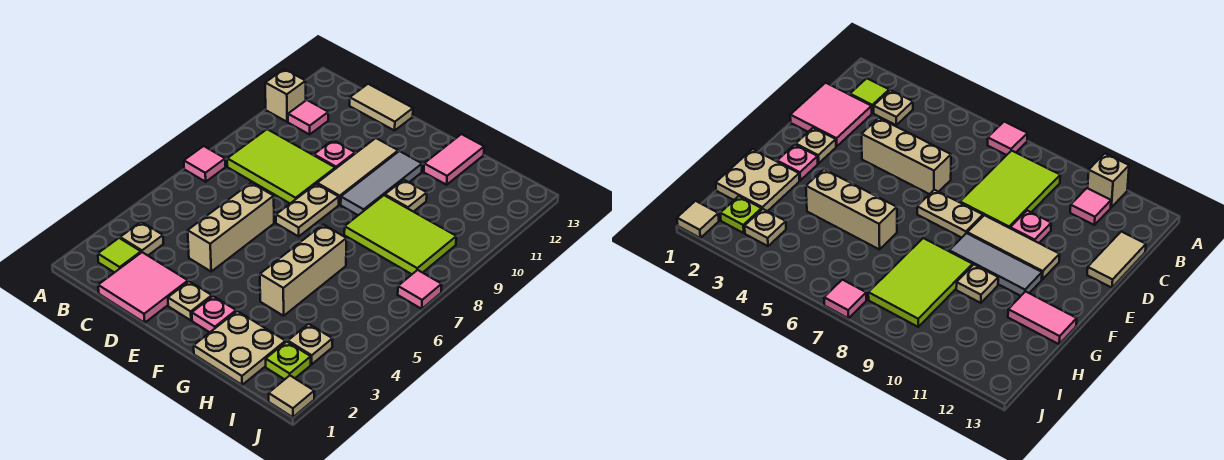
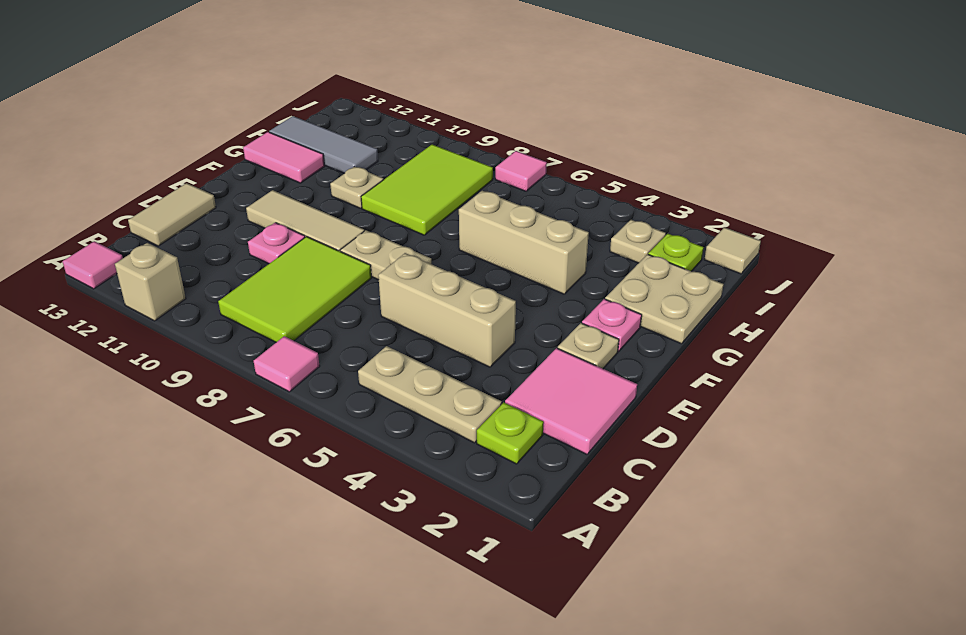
lime 1x1 tile [98,238,141,273] -> lime 1x1 plate [477,402,544,464]
tan 1x1 plate [120,222,163,255] -> tan 1x3 plate [358,346,502,443]
pink 1x1 tile [288,100,328,134] -> pink 1x1 tile moved to [63,241,123,289]
grey 1x3 tile [341,151,422,215] -> grey 1x3 tile moved to [269,116,378,173]

